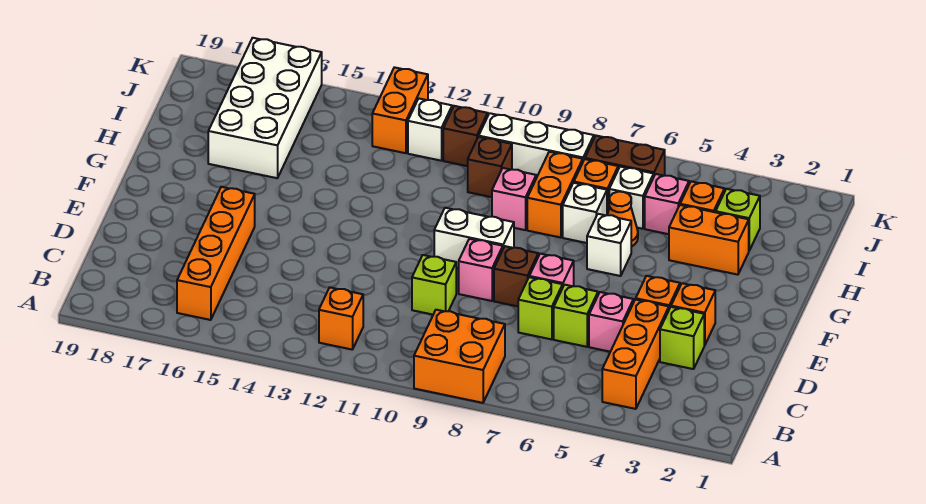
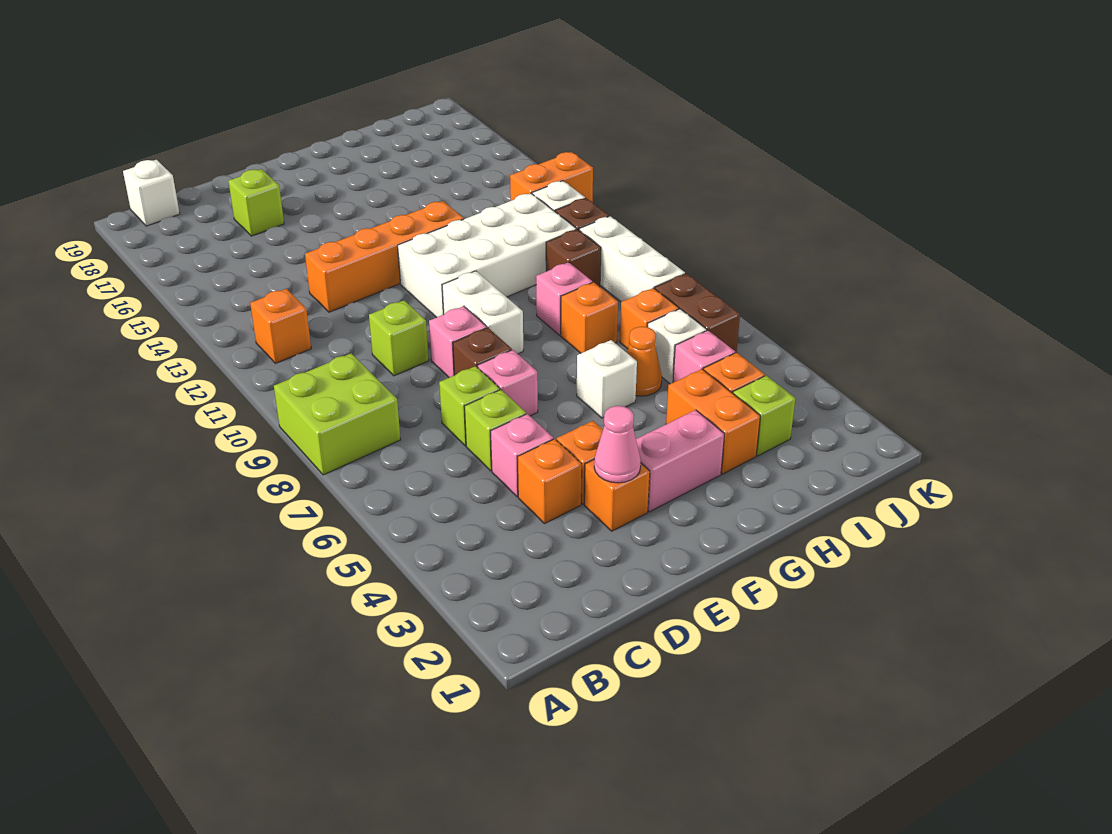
orange 2x2 brick [414,310,505,403] -> lime 2x2 brick [274,353,401,475]
orange 1x3 brick [602,299,669,409] -> orange 1x1 brick [517,439,582,524]
orange 1x4 brick [177,187,255,320] -> orange 1x4 brick moved to [305,201,464,312]
lime 1x1 brick [660,307,704,369] -> lime 1x1 brick moved to [228,169,284,236]
none -> pink 1x1 cone [594,406,641,483]
none -> pink 1x2 brick [636,410,724,512]
white 1x1 brick [563,183,607,243] -> white 1x1 brick moved to [123,160,180,226]
orange 1x2 brick [527,152,583,238] -> orange 1x1 brick [561,282,618,353]
white 2x4 brick [208,38,322,178] -> white 2x4 brick moved to [398,193,576,318]

